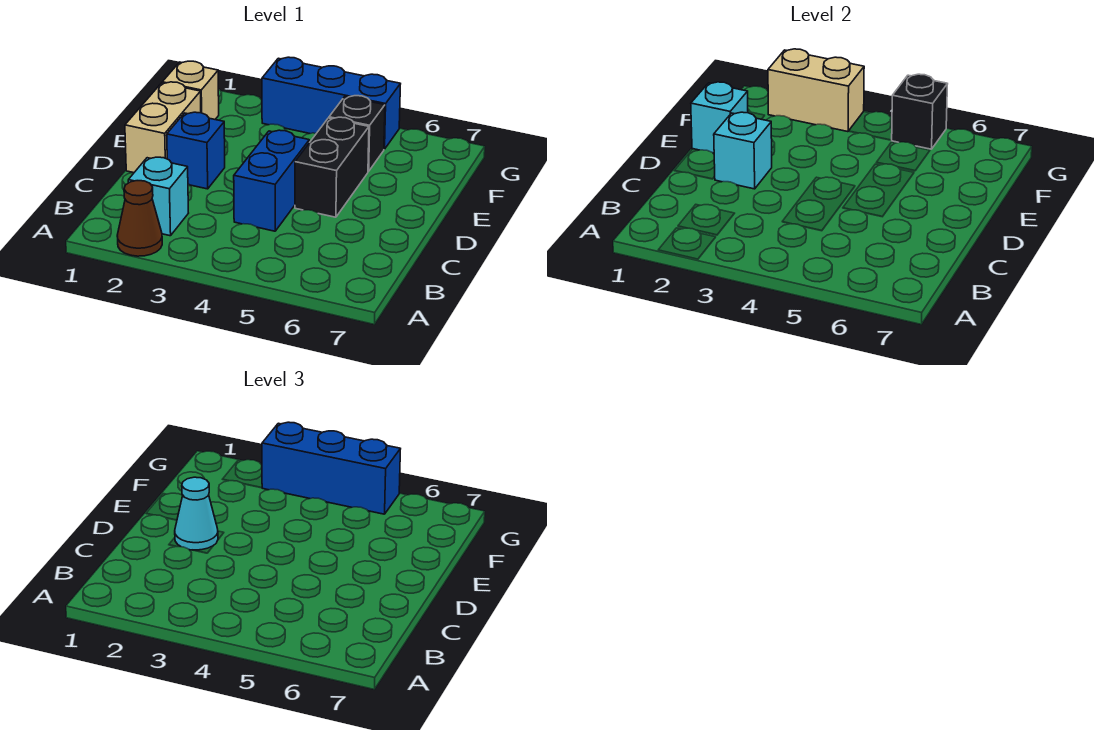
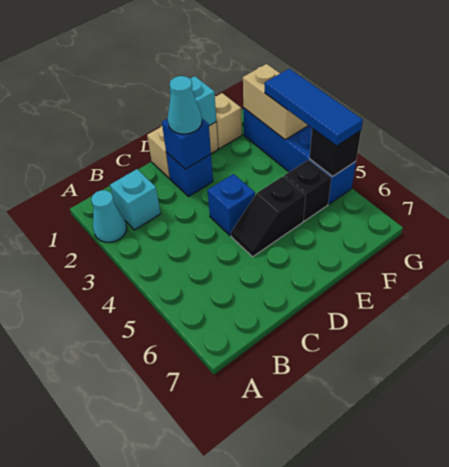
brown 1x1 cone [117,181,162,256] -> cyan 1x1 cone [91,190,127,242]
blue 1x2 brick [234,130,309,231] -> blue 1x1 brick [208,174,255,236]
cyan 1x1 brick [714,112,772,189] -> blue 1x1 brick [162,119,211,169]
black 1x2 brick [295,117,369,217] -> black 1x2 slope [231,176,306,257]
blue 1x3 brick [262,57,400,149] -> blue 1x4 brick [243,108,356,204]
blue 1x3 brick [262,422,400,514] -> blue 1x3 tile [265,69,363,146]

